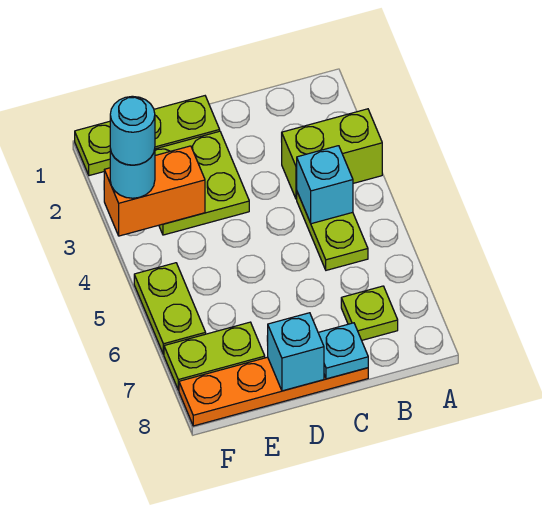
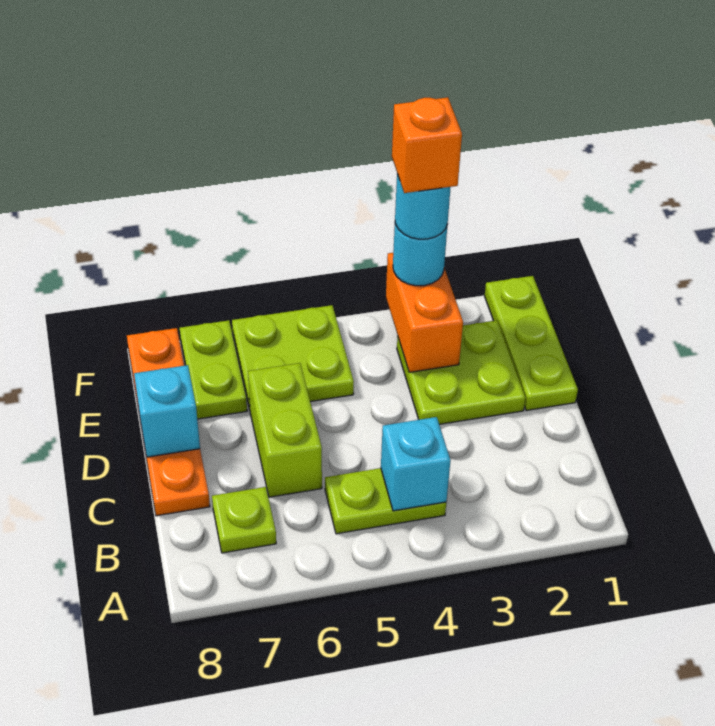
lime 1x2 brick [282,109,382,199] -> lime 1x2 brick moved to [248,363,322,497]
cyan 1x1 plate [318,323,368,379] -> none
none -> orange 1x1 brick [392,97,462,193]
lime 1x2 plate [134,263,206,354] -> lime 2x2 plate [232,305,354,409]

